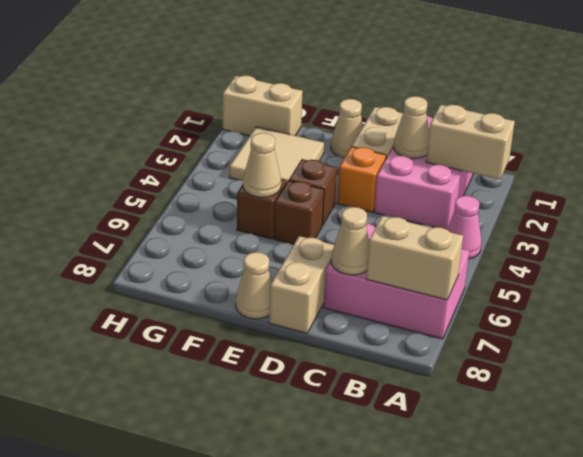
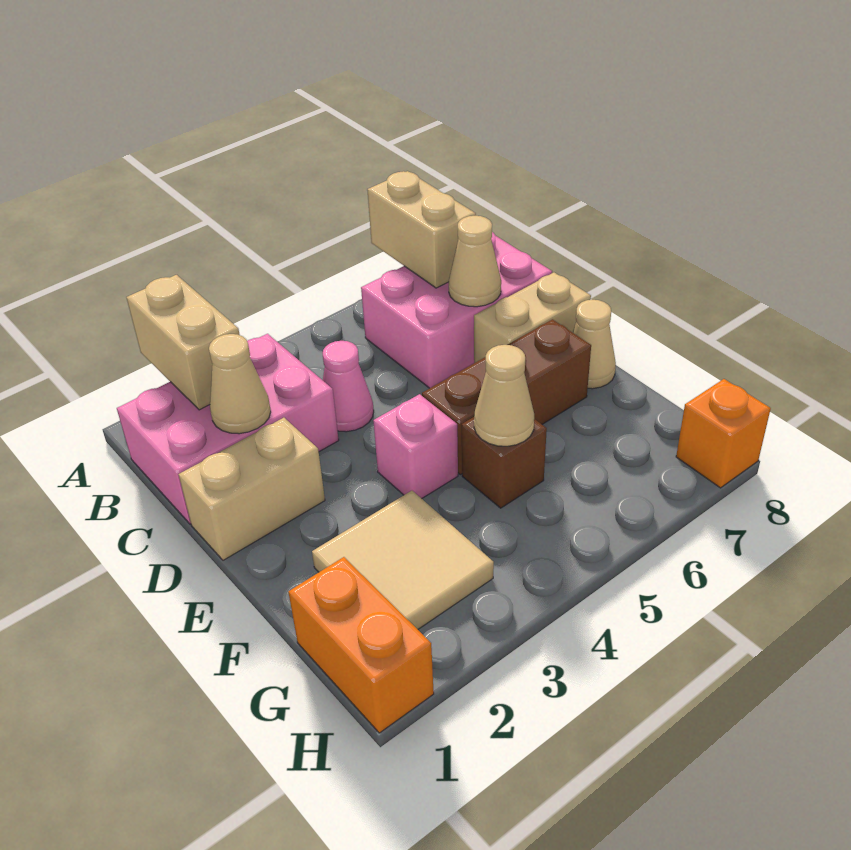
pink 1x1 cone [447,196,482,259] -> pink 1x1 cone moved to [323,341,374,432]
pink 2x3 brick [323,224,469,339] -> pink 2x3 brick turned to [361,232,552,388]
orange 1x1 brick [337,147,386,212] -> orange 1x1 brick moved to [676,379,771,488]
tan 1x1 cone [331,99,363,158] -> none
brown 1x1 brick [289,159,337,225] -> pink 1x1 brick [373,394,458,499]
brown 1x1 brick [274,181,324,244] -> brown 1x3 brick [422,319,591,475]
tan 1x2 brick [223,76,303,136] -> orange 1x2 brick [288,557,434,733]

